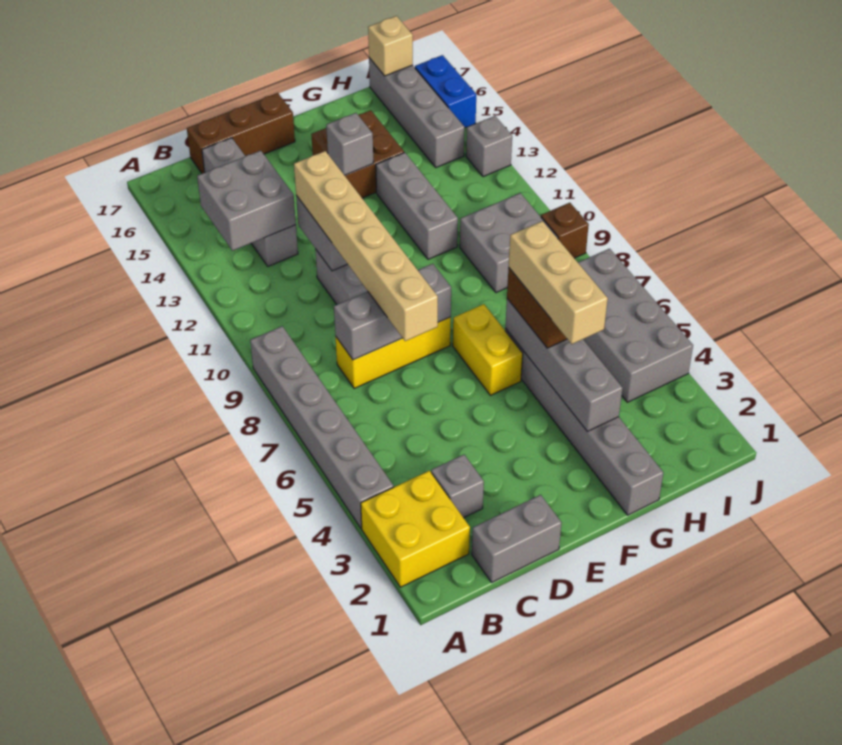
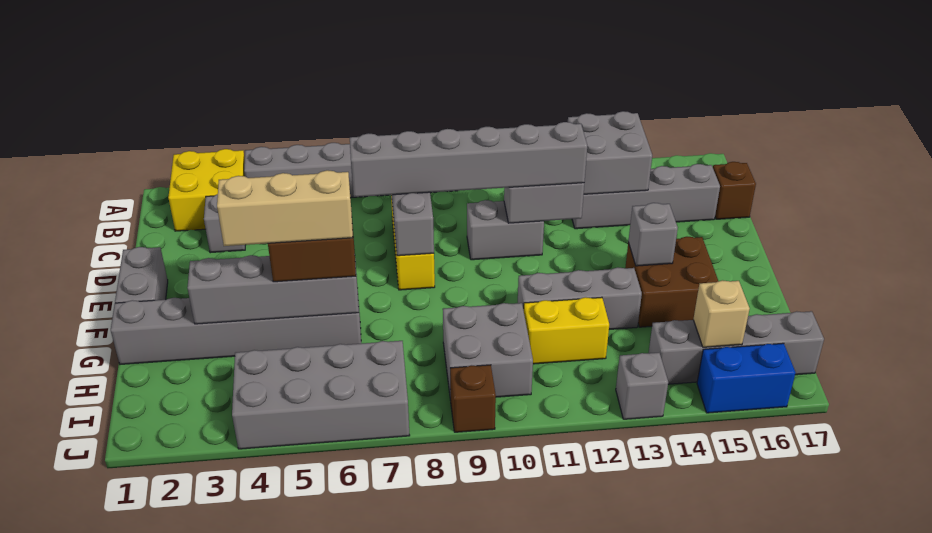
grey 1x2 brick [472,495,561,582] -> grey 1x2 brick moved to [115,247,168,303]
brown 1x3 brick [187,93,295,173] -> brown 1x1 brick [713,162,756,219]
tan 1x6 brick [294,151,438,341] -> grey 1x6 brick [350,122,587,197]
yellow 1x2 brick [453,304,523,395] -> yellow 1x2 brick moved to [524,297,609,364]
tan 1x1 brick [368,16,413,76] -> tan 1x1 brick moved to [693,280,750,347]

